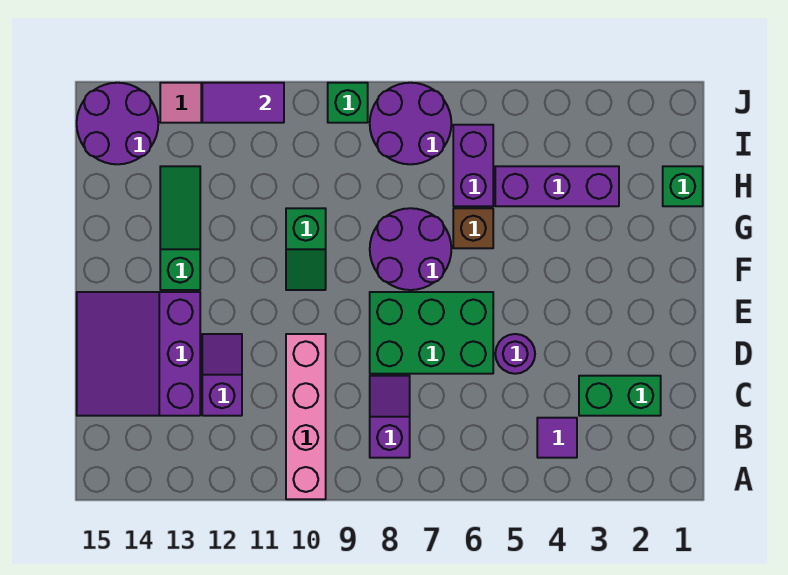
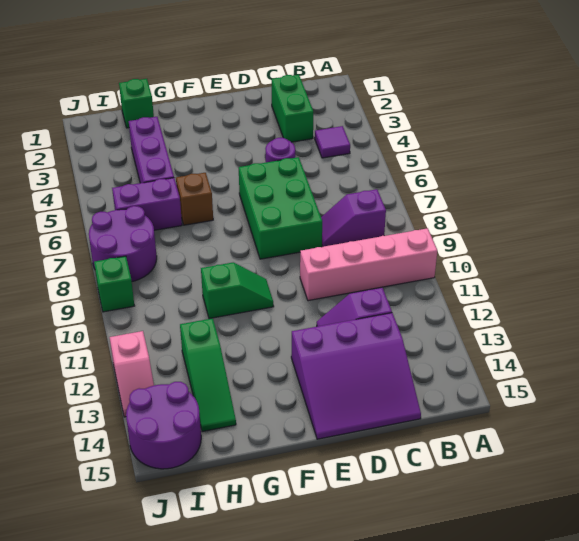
purple 2x2 round brick [370,208,451,290] -> none
green 1x3 slope [160,166,200,290] -> green 1x3 slope turned to [180,318,236,432]
purple 1x2 tile [202,83,284,123] -> none

